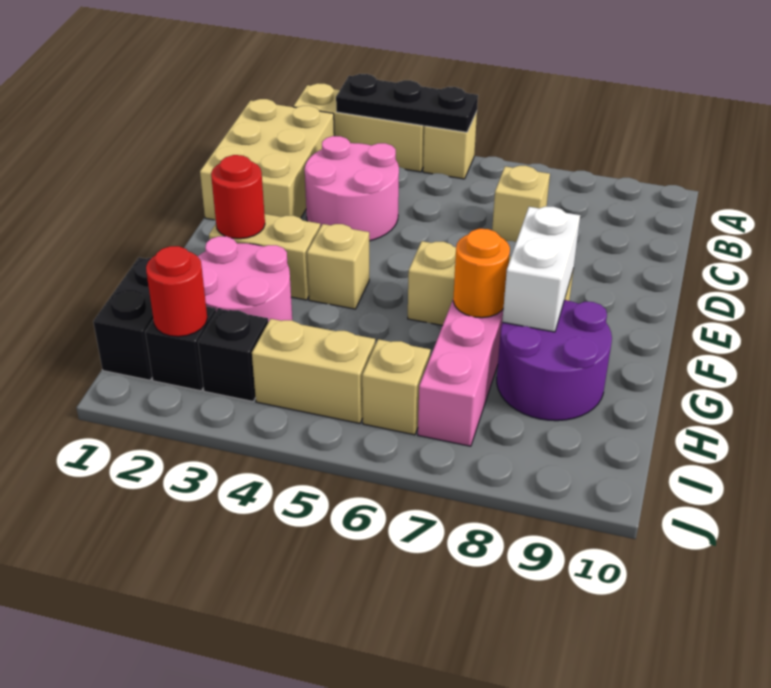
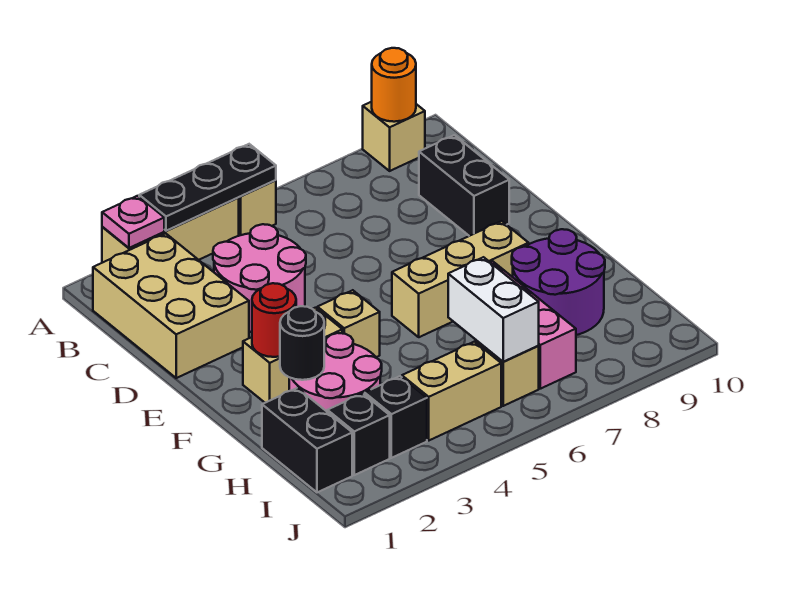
none -> pink 1x1 plate [102,196,164,248]
tan 1x1 brick [492,166,550,242] -> tan 1x1 brick moved to [363,102,425,171]
none -> black 1x2 brick [419,135,509,236]
white 1x2 brick [502,207,580,332] -> white 1x2 brick moved to [448,257,539,362]
none -> black 1x1 round brick [280,306,324,380]
orange 1x1 round brick [453,229,510,318] -> orange 1x1 round brick moved to [372,48,416,122]
red 1x1 round brick [146,246,207,337] -> none

